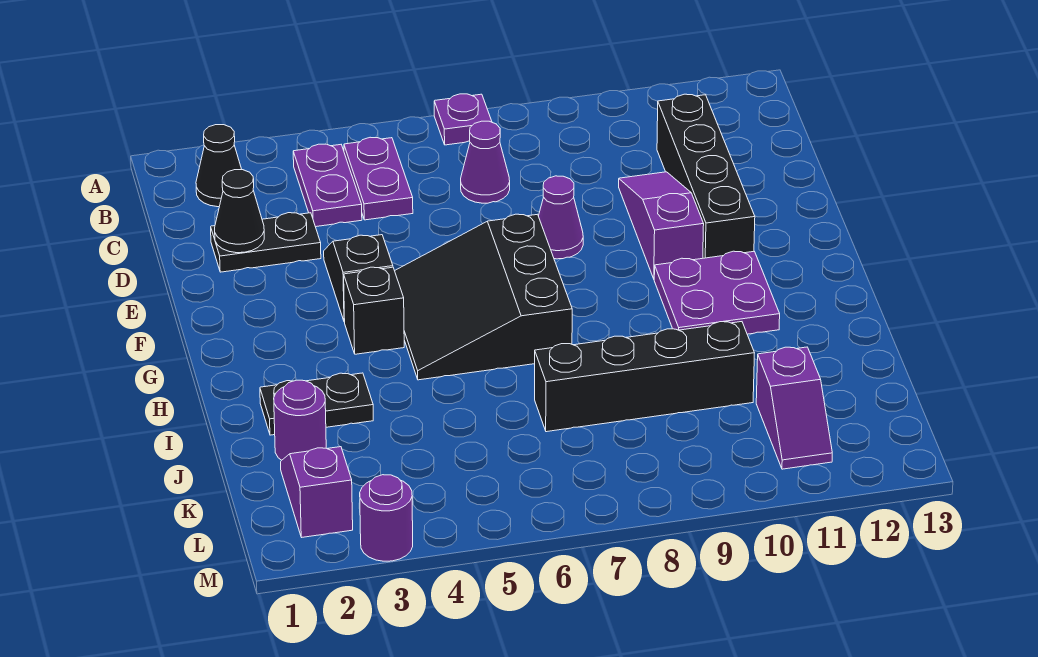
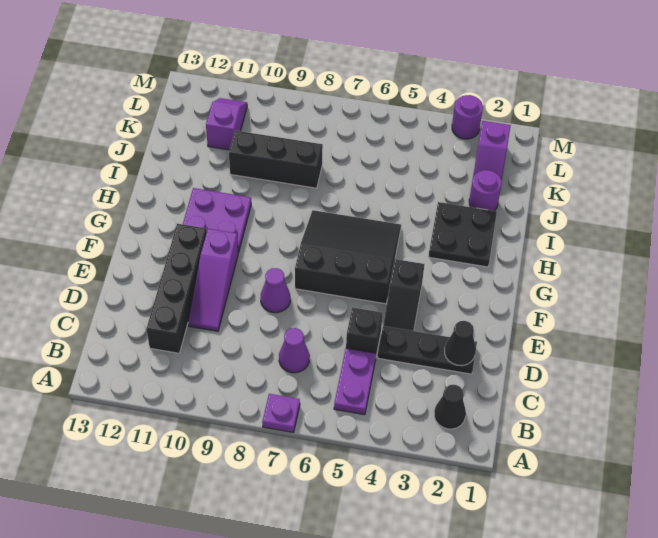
purple 1x2 plate [293,144,362,227] -> none
black 1x2 plate [211,213,321,272] -> black 1x3 plate [378,326,477,374]
black 3x3 slope [395,214,572,380] -> black 3x3 slope turned to [295,210,401,304]
black 1x1 brick [344,267,404,354] -> black 1x1 brick moved to [346,307,383,355]
black 1x2 plate [260,373,373,435] -> black 2x2 plate [428,202,497,267]
black 1x4 brick [535,322,754,432] -> black 1x3 brick [229,131,323,188]

